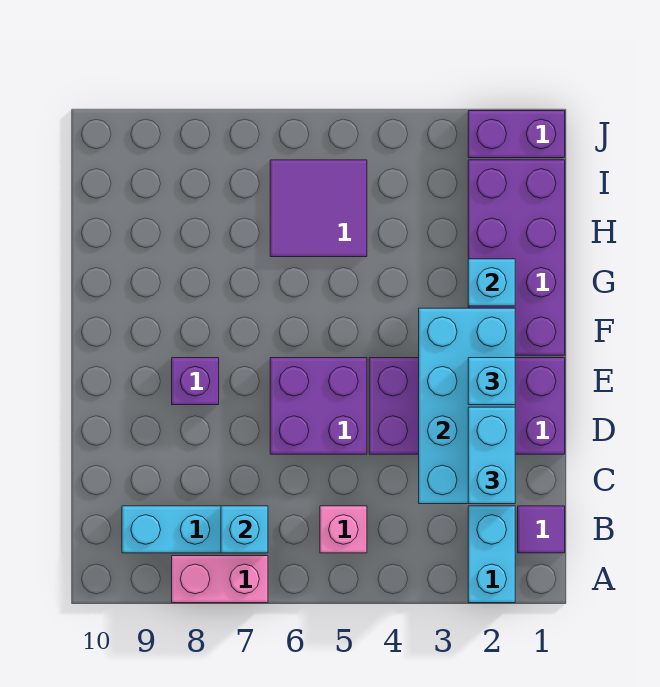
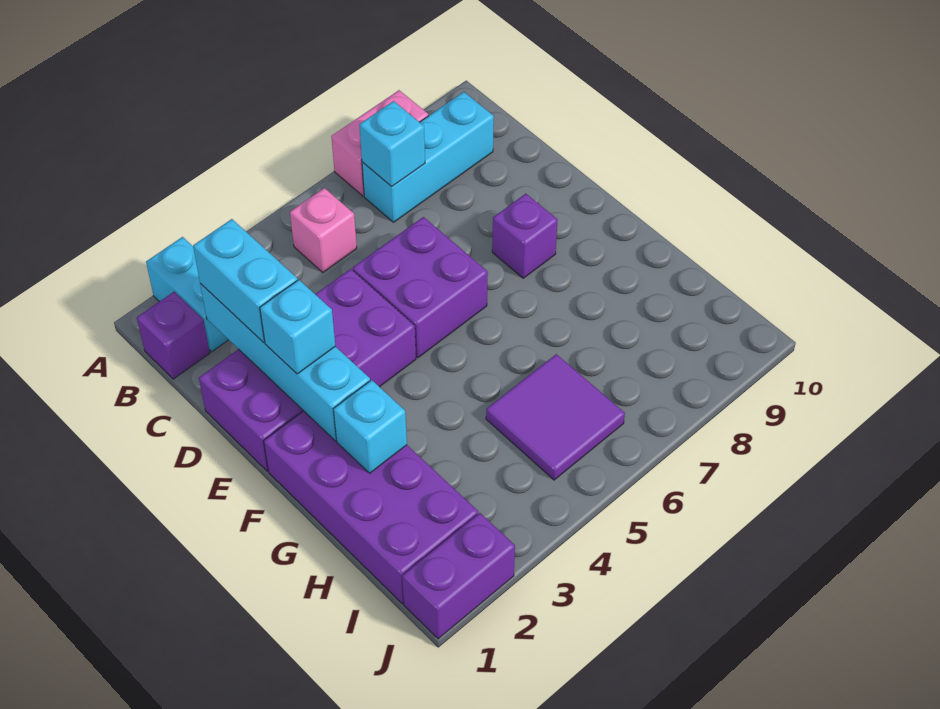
purple 1x1 tile [518,506,565,553] -> purple 1x1 brick [137,292,210,379]
cyan 2x4 brick [419,308,515,504] -> cyan 1x4 brick [200,284,370,441]

